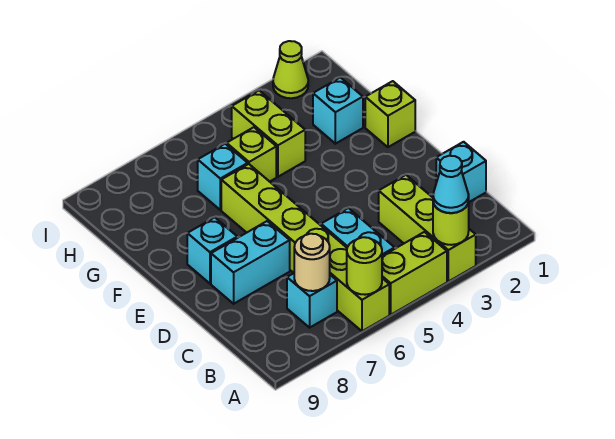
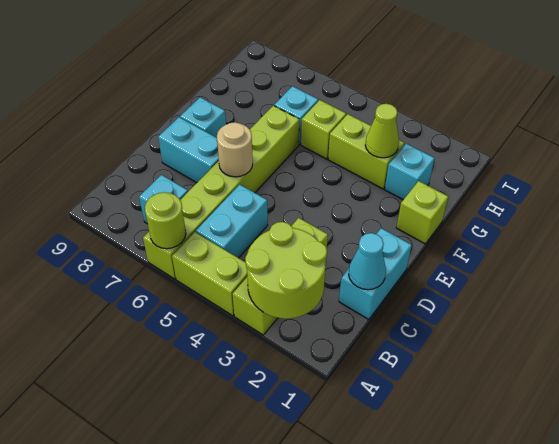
lime 1x1 round brick [433,201,469,245] -> lime 2x2 round brick [245,222,327,319]
cyan 1x1 cone [433,156,469,213] -> cyan 1x1 cone moved to [349,233,386,290]
tan 1x1 round brick [294,234,330,291] -> tan 1x1 round brick moved to [217,122,253,177]
cyan 1x1 brick [436,142,486,202] -> cyan 1x2 brick [339,228,412,320]
lime 1x2 brick [232,91,305,177] -> lime 1x2 brick turned to [328,114,404,189]
lime 1x1 cone [273,41,308,98] -> lime 1x1 cone moved to [365,104,399,158]

